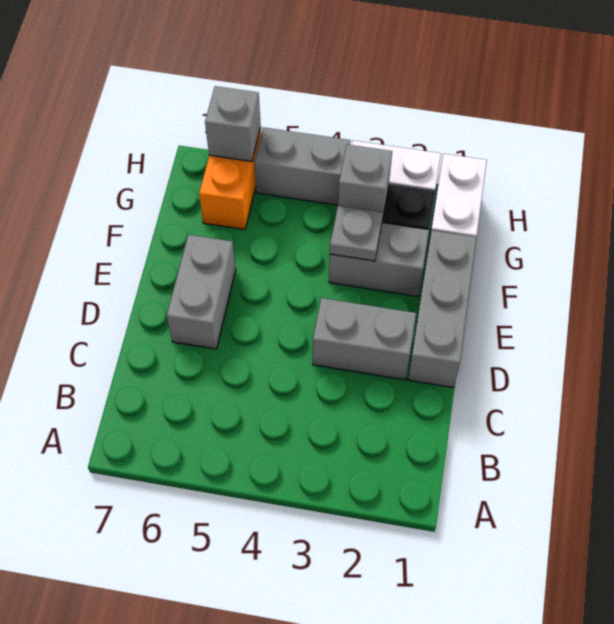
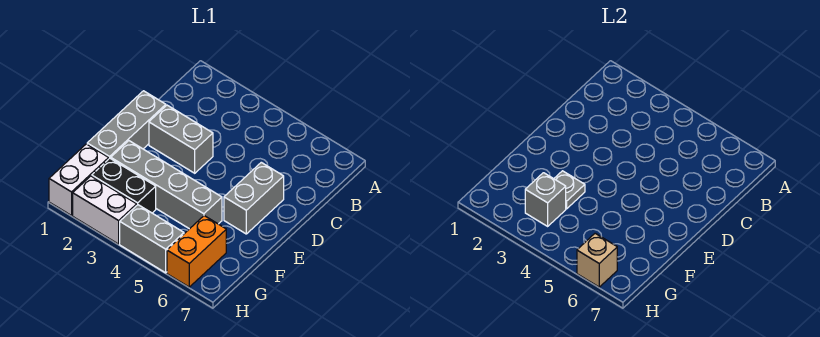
grey 1x2 brick [329,223,429,296] -> grey 1x4 brick [111,141,222,229]
grey 1x1 brick [205,86,261,162] -> tan 1x1 brick [577,233,617,287]

